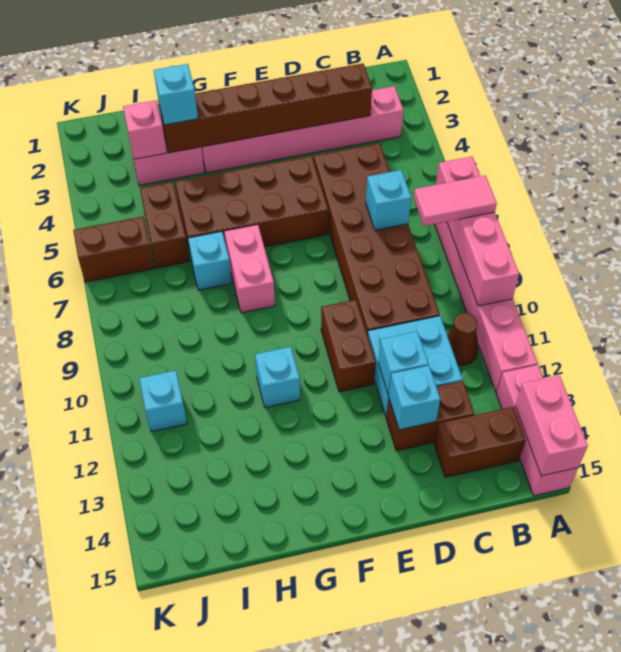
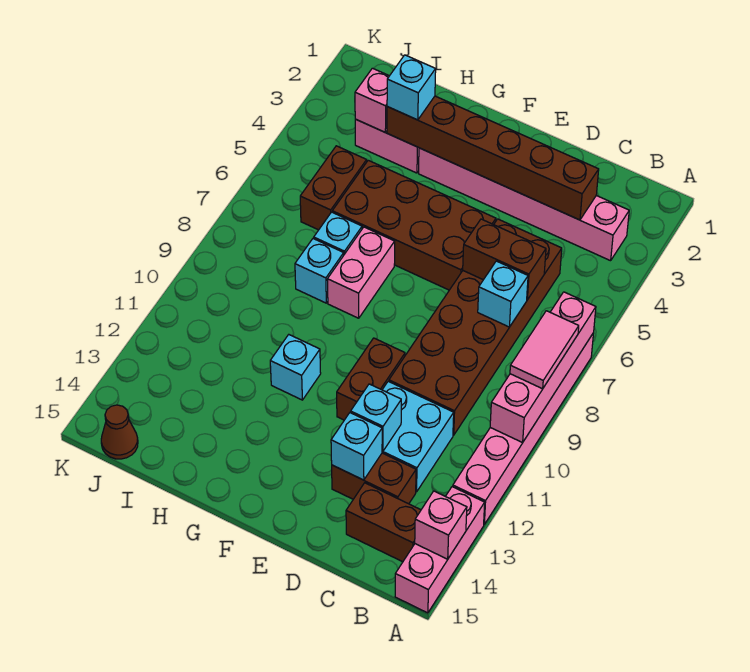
pink 1x2 tile [414,175,497,226] -> pink 1x2 tile turned to [510,311,579,389]
pink 1x2 brick [515,375,588,476] -> pink 1x1 brick [415,491,467,559]
brown 1x1 cone [447,313,479,365] -> brown 1x1 cone moved to [101,405,138,459]
brown 1x2 brick [73,217,154,282] -> brown 1x2 brick moved to [463,219,546,300]
cyan 1x1 brick [139,371,187,432] -> cyan 1x1 brick moved to [295,238,344,303]

